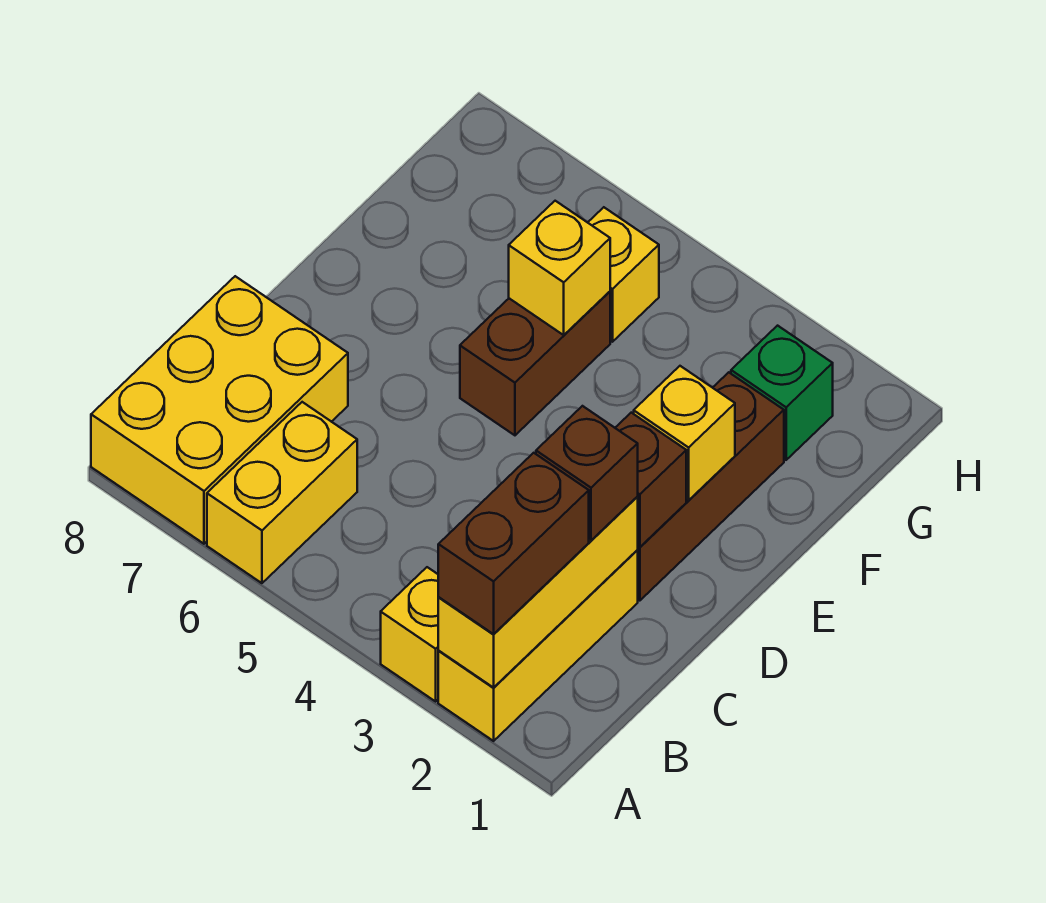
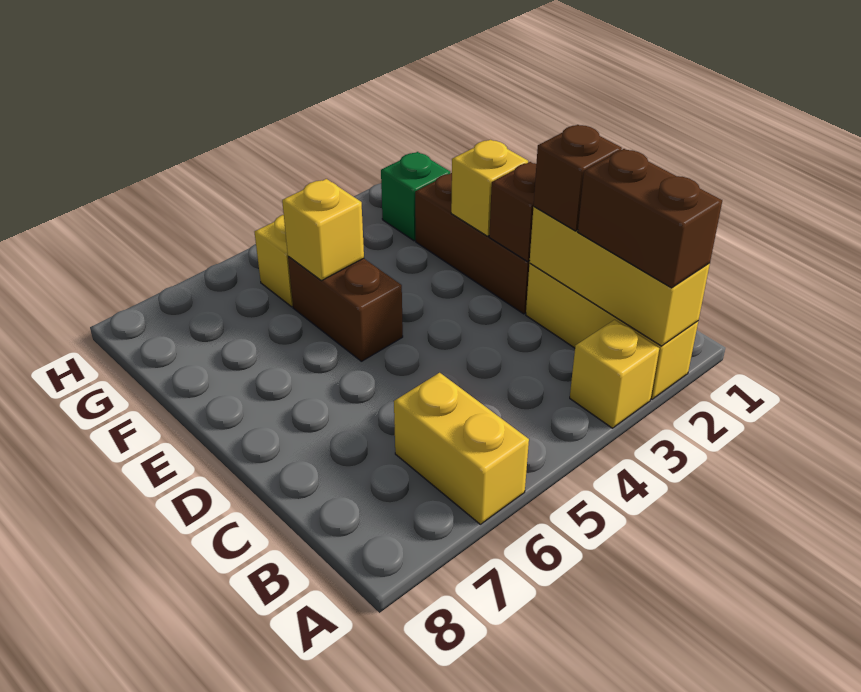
yellow 2x3 brick [91,276,348,544] -> none

